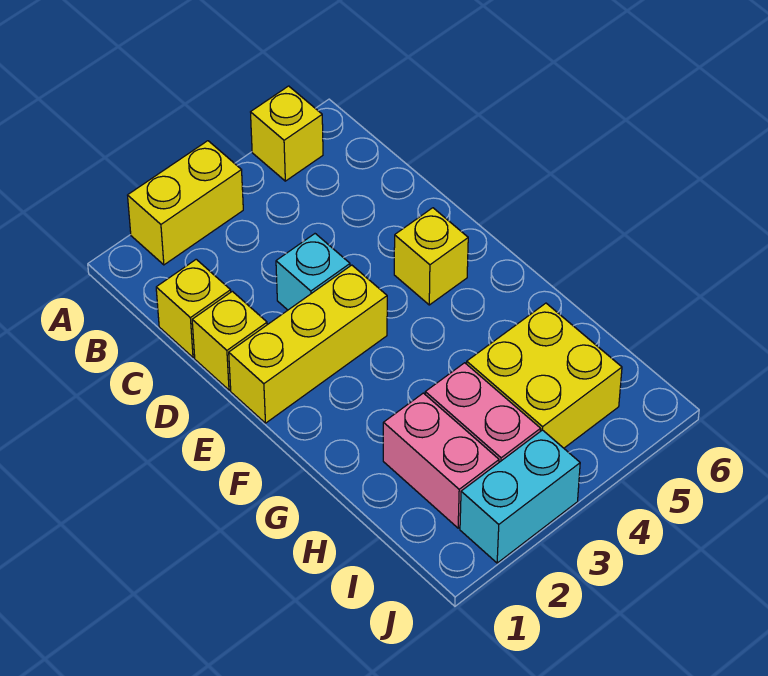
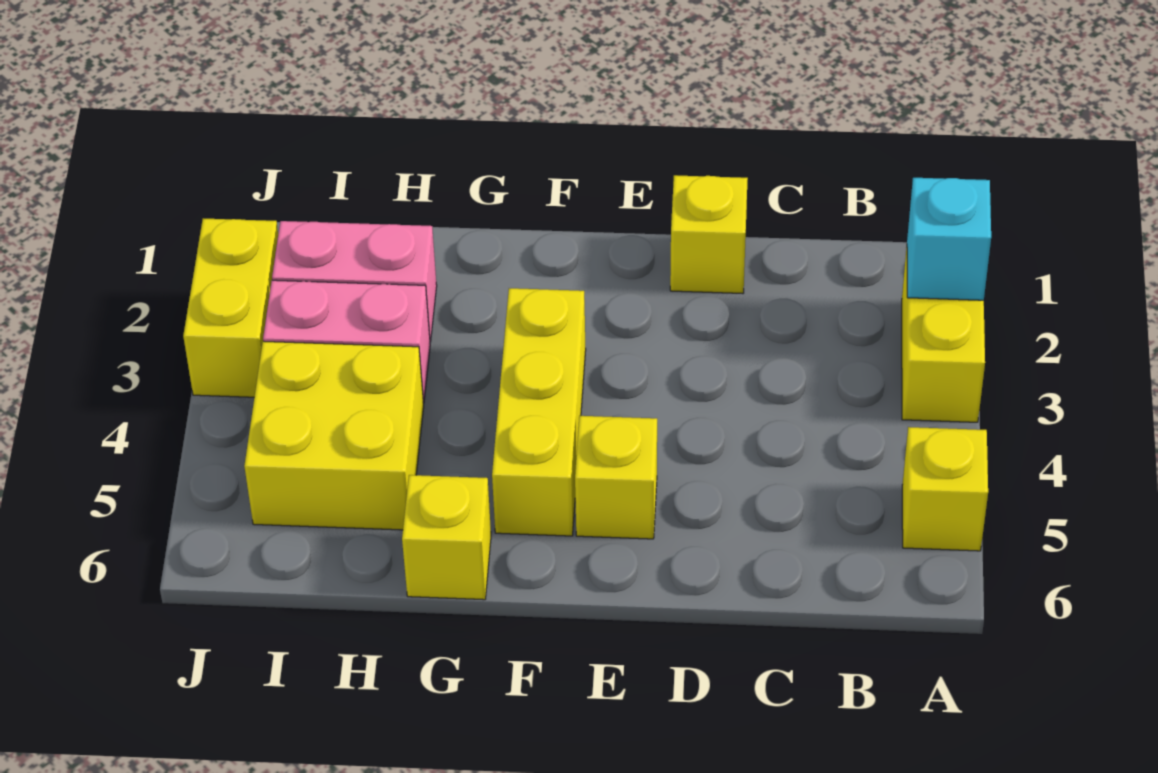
yellow 1x1 brick [156,259,231,357] -> yellow 1x1 brick moved to [402,475,491,600]
cyan 1x1 brick [276,234,350,310] -> cyan 1x1 brick moved to [907,178,991,300]
yellow 1x3 brick [229,265,387,423] -> yellow 1x3 brick moved to [492,288,586,536]
cyan 1x2 brick [460,430,580,563] -> yellow 1x2 brick [183,218,278,397]

